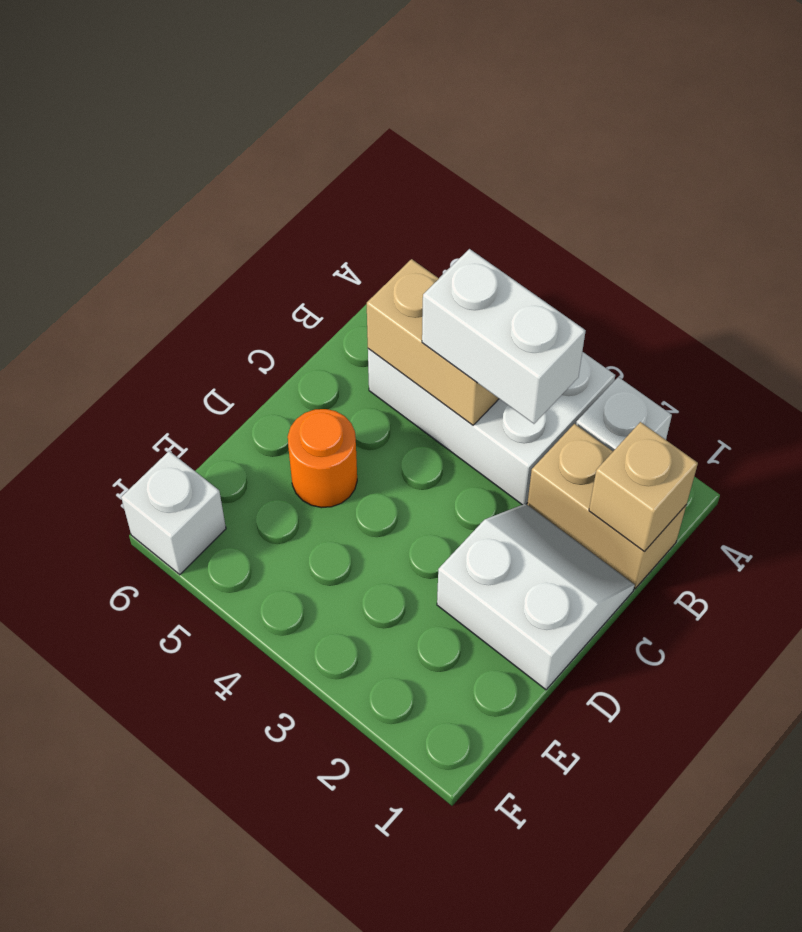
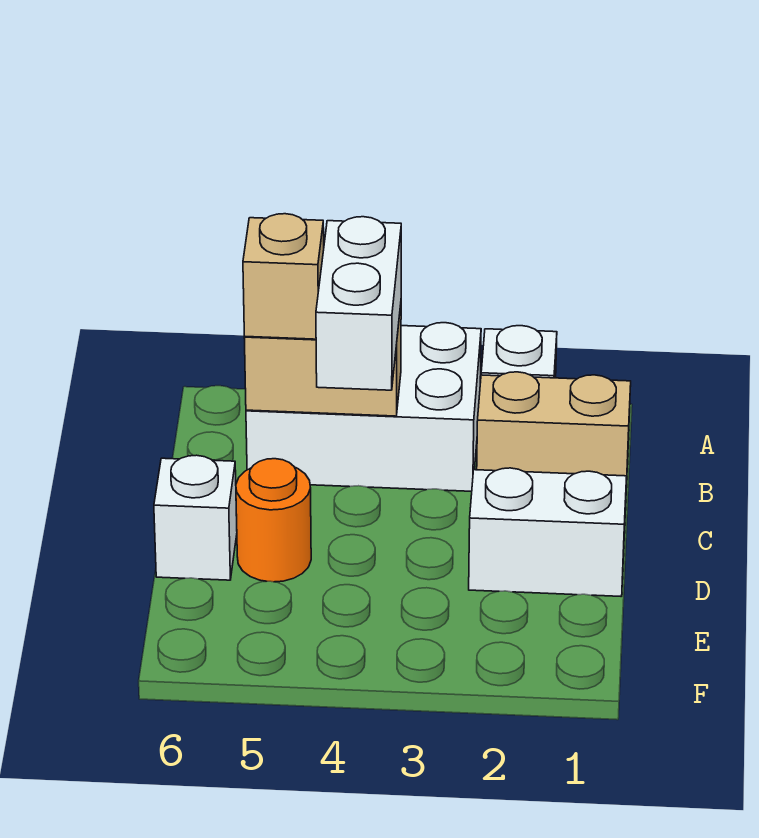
tan 1x1 brick [589,422,698,551] -> tan 1x1 brick moved to [243,214,324,339]
white 1x2 brick [422,249,586,424] -> white 1x2 brick turned to [316,217,401,390]
white 1x1 brick [121,451,226,575] -> white 1x1 brick moved to [154,455,237,580]

